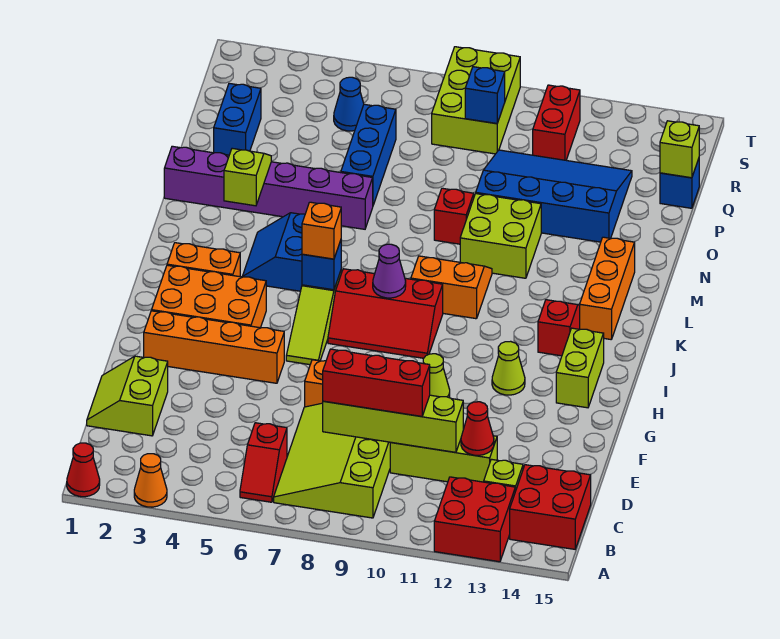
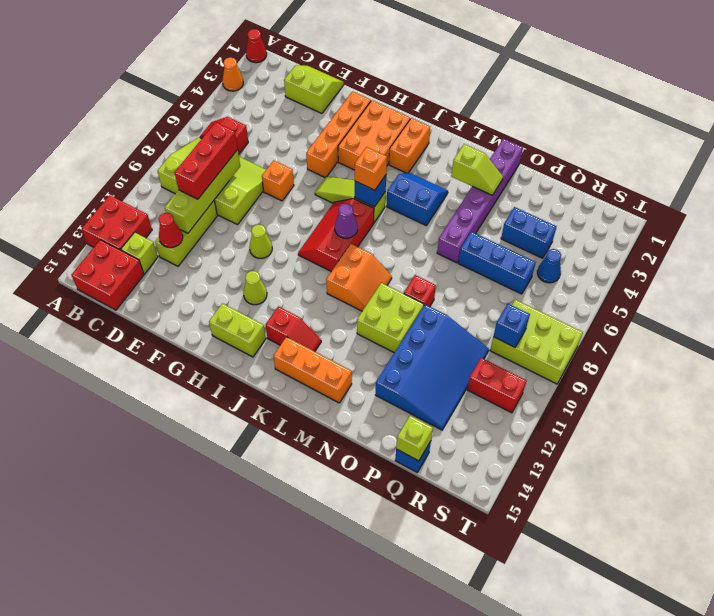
blue 1x2 brick [214,83,261,155] -> blue 1x2 brick moved to [501,207,557,258]

